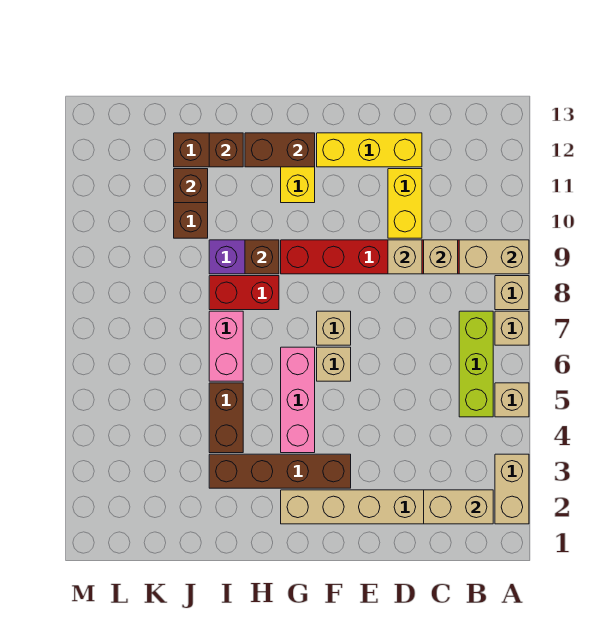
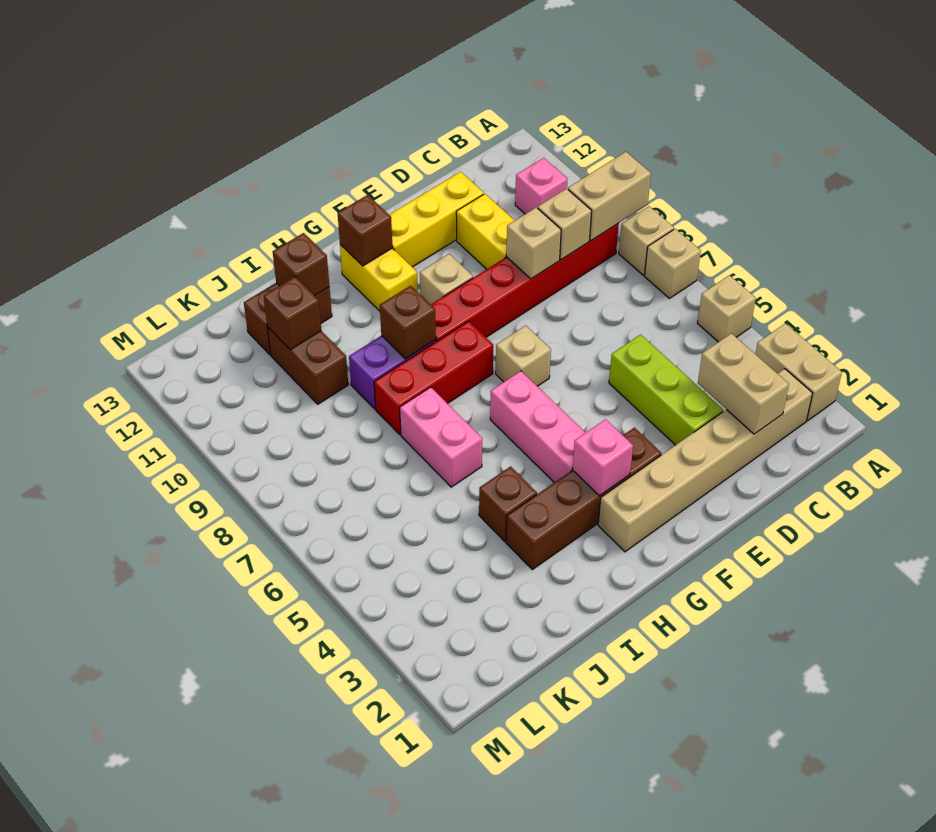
tan 1x2 brick [424,490,493,524] -> tan 1x2 brick turned to [698,333,789,434]
lime 1x3 brick [459,311,493,417] -> lime 1x3 brick moved to [609,335,723,445]
none -> pink 1x1 brick [515,158,568,214]
tan 1x1 brick [317,347,351,381] -> tan 1x1 brick moved to [420,254,473,304]
none -> pink 1x1 brick [572,419,633,496]
brown 1x2 brick [245,133,315,167] -> brown 1x1 brick [338,195,393,266]
red 1x2 brick [209,276,279,310] -> red 1x3 brick [374,321,493,434]
brown 1x2 brick [209,383,243,453] -> brown 1x1 brick [479,466,537,542]

